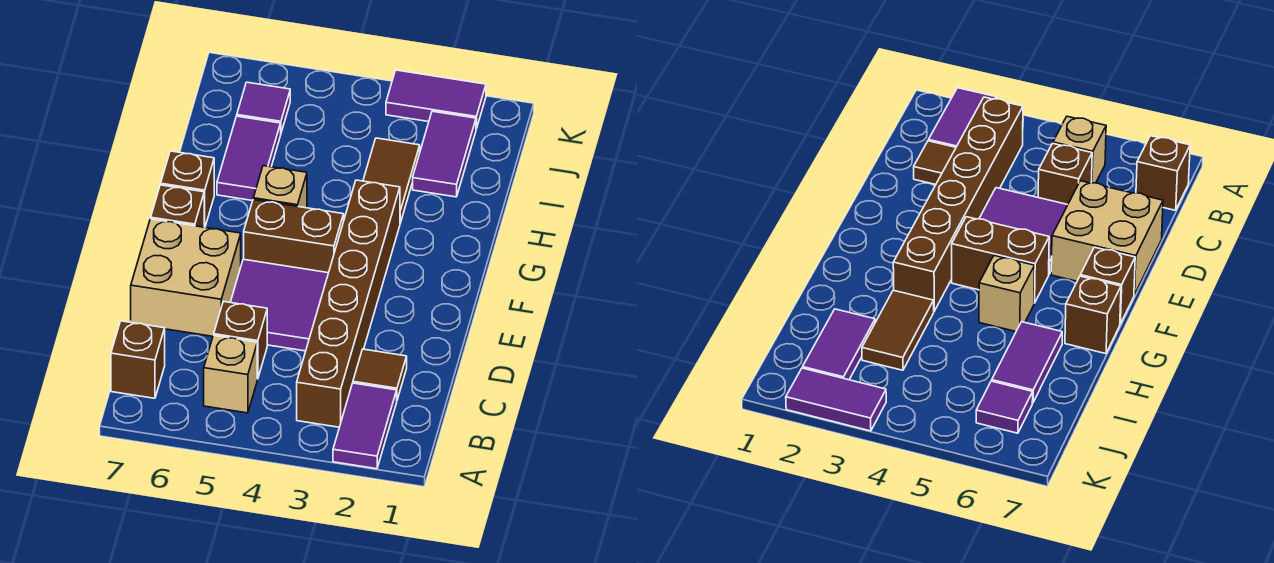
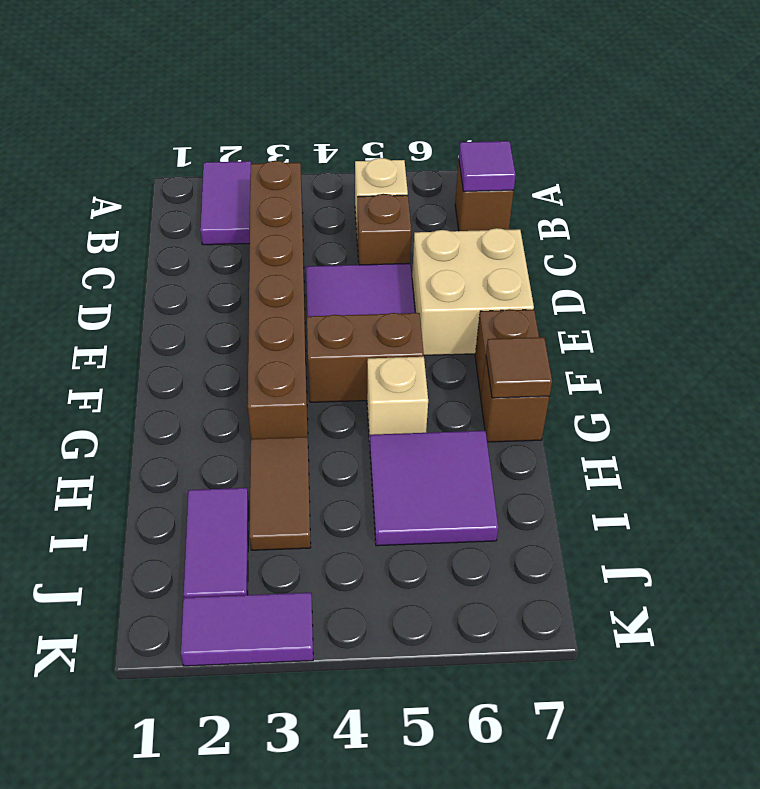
brown 1x1 tile [353,349,407,400] -> brown 1x1 tile moved to [486,337,552,398]
purple 1x2 tile [217,116,281,201] -> purple 2x2 tile [370,431,498,546]
purple 1x1 tile [237,82,290,132] -> purple 1x1 tile moved to [459,141,516,192]

